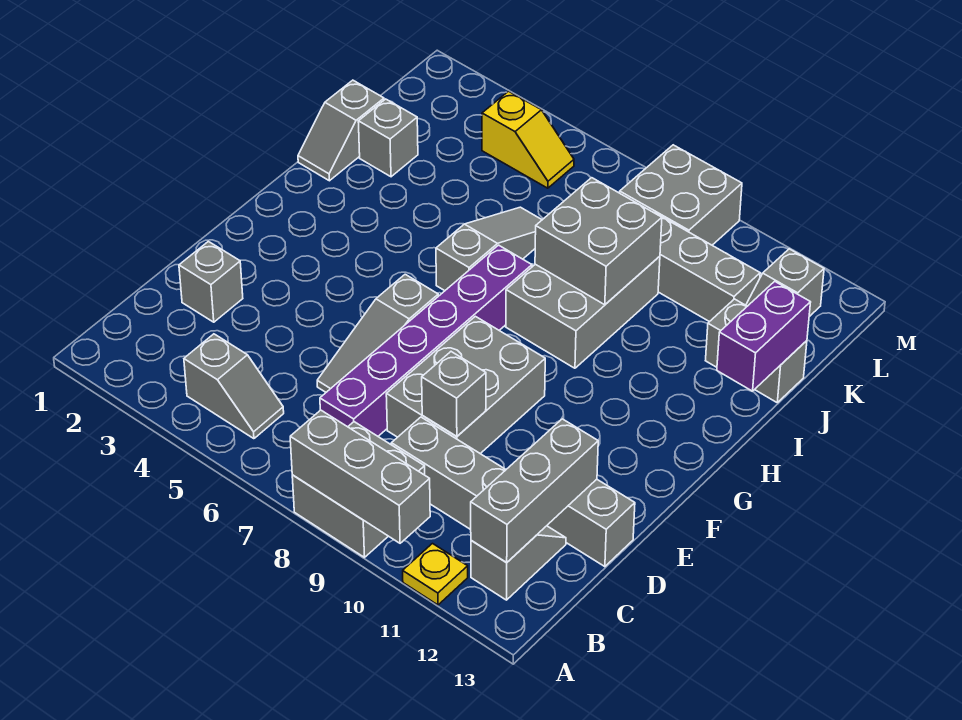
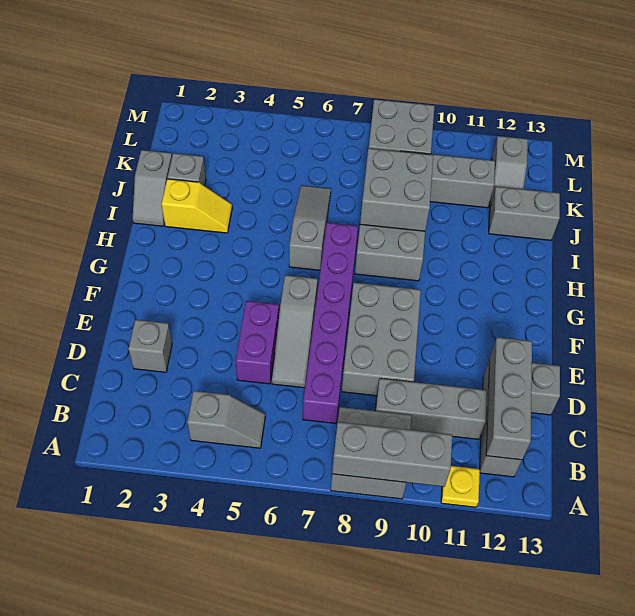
grey 1x1 brick [422,352,486,437] -> none
purple 1x2 brick [717,281,811,391] -> purple 1x2 brick moved to [236,301,279,384]
yellow 1x2 slope [482,91,574,188] -> yellow 1x2 slope moved to [162,179,232,233]

